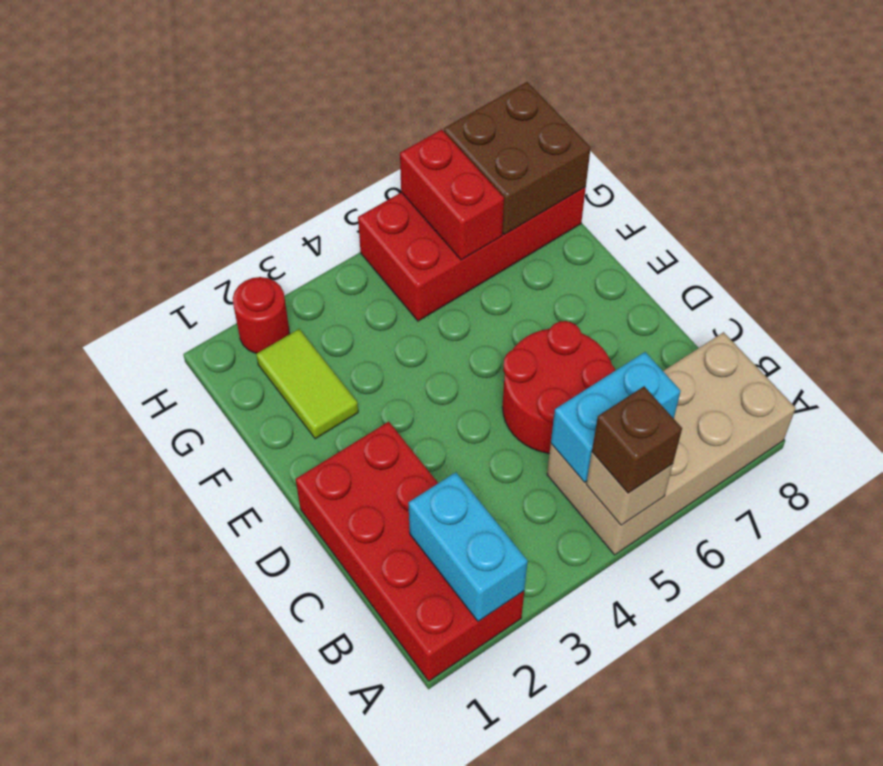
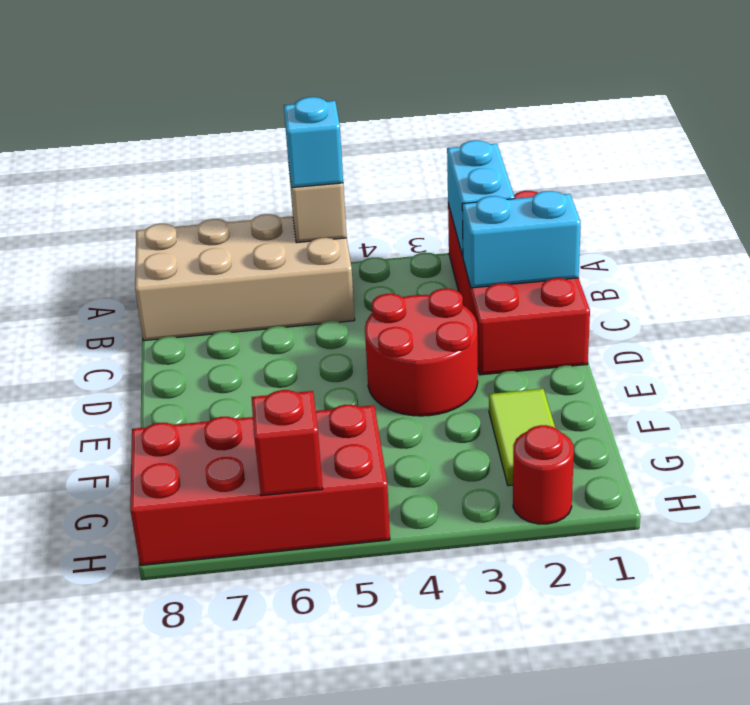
brown 1x1 brick [592,386,682,493] -> cyan 1x1 brick [284,97,343,188]
cyan 1x2 brick [551,352,681,482] -> cyan 1x2 brick moved to [462,191,581,288]
red 2x2 round brick [502,321,615,453] -> red 2x2 round brick moved to [365,289,478,416]
red 1x2 brick [400,129,504,260] -> red 1x1 brick [252,390,323,496]
brown 2x2 brick [444,82,591,235] -> none

